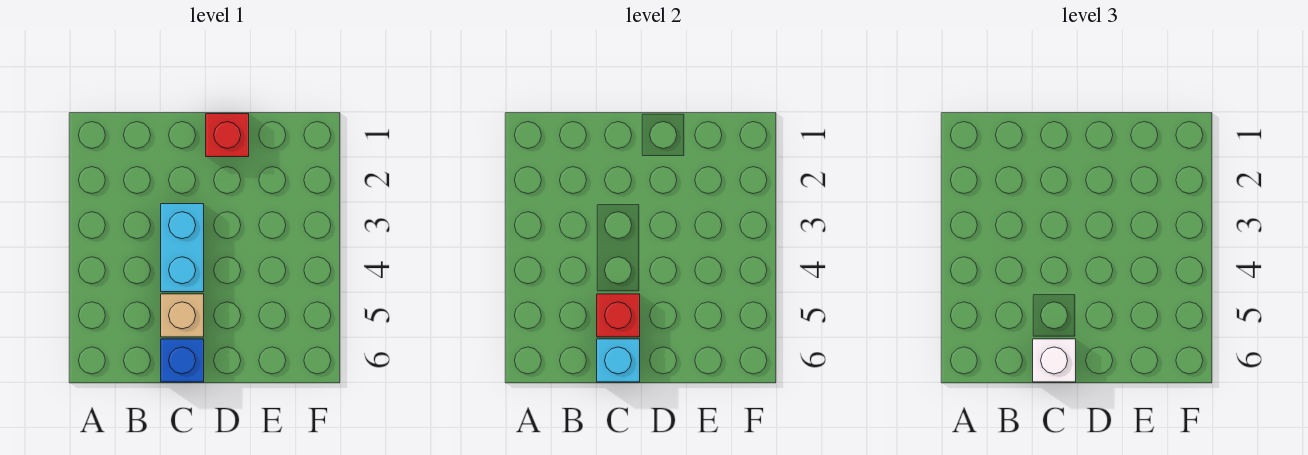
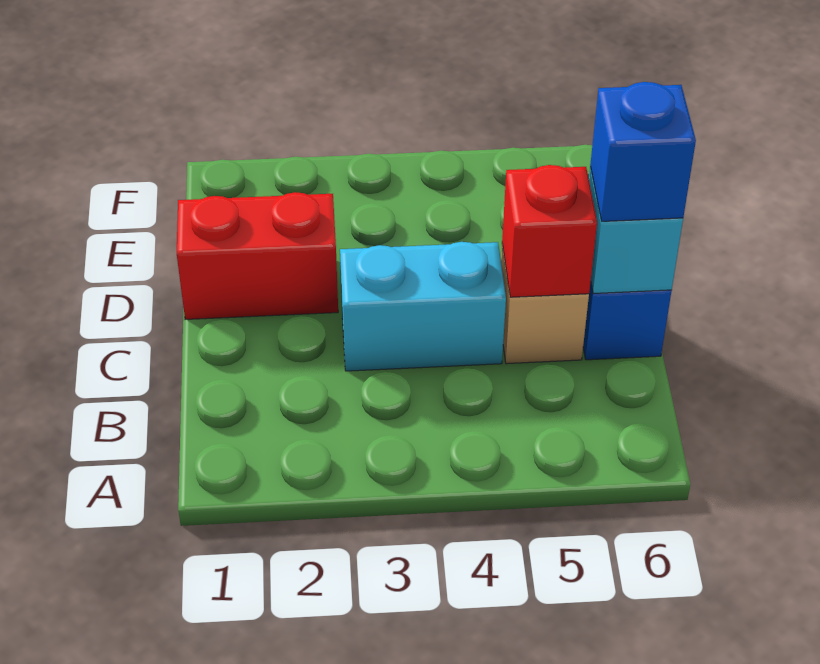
white 1x1 brick [1033,339,1076,382] -> blue 1x1 brick [590,82,696,221]
red 1x1 brick [206,114,249,157] -> red 1x2 brick [177,192,338,319]

